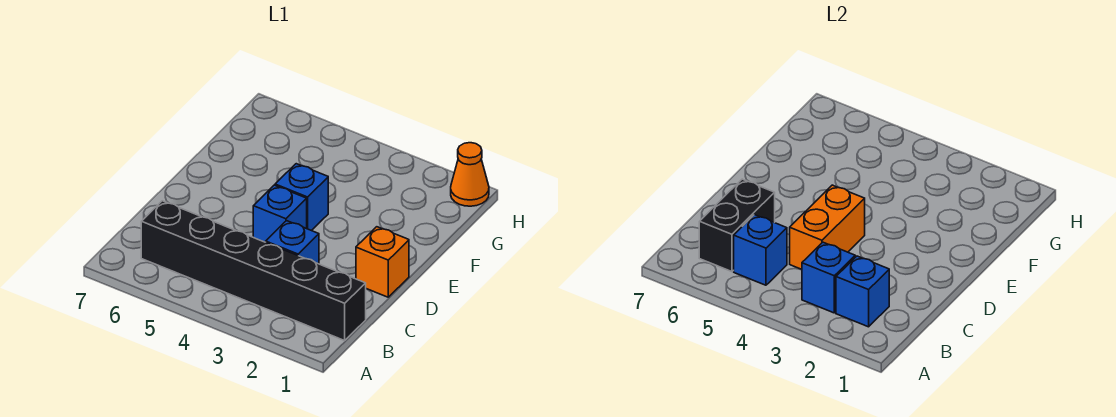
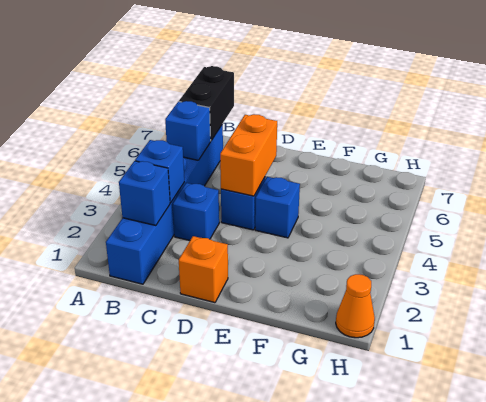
black 1x6 brick [141,201,366,341] -> blue 1x6 brick [106,124,223,284]
black 1x2 brick [699,179,775,272] -> black 1x2 brick turned to [179,66,234,141]
orange 1x2 brick [790,185,865,269] -> orange 1x2 brick turned to [220,114,277,196]

